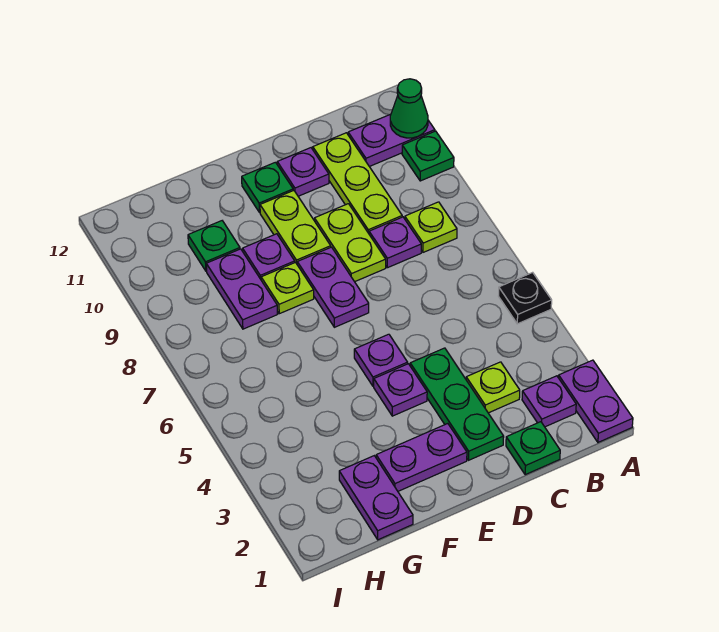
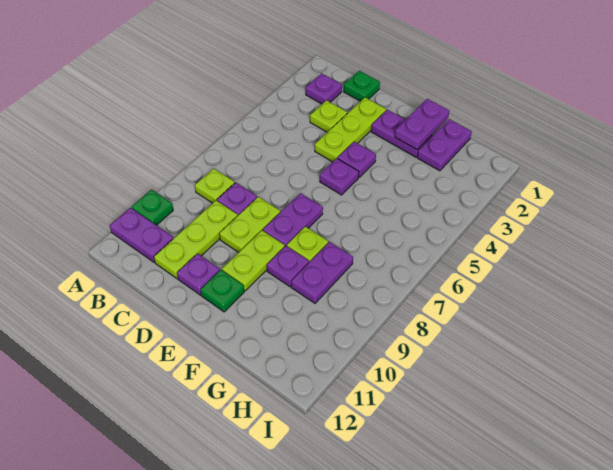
purple 1x2 plate [559,360,633,442] -> purple 1x2 plate moved to [395,99,449,150]
black 1x1 plate [499,272,552,324] -> none
green 1x1 cone [390,79,428,138] -> none
green 1x3 plate [410,348,504,460] -> lime 1x3 plate [315,97,386,162]
green 1x1 plate [188,221,240,271] -> none

